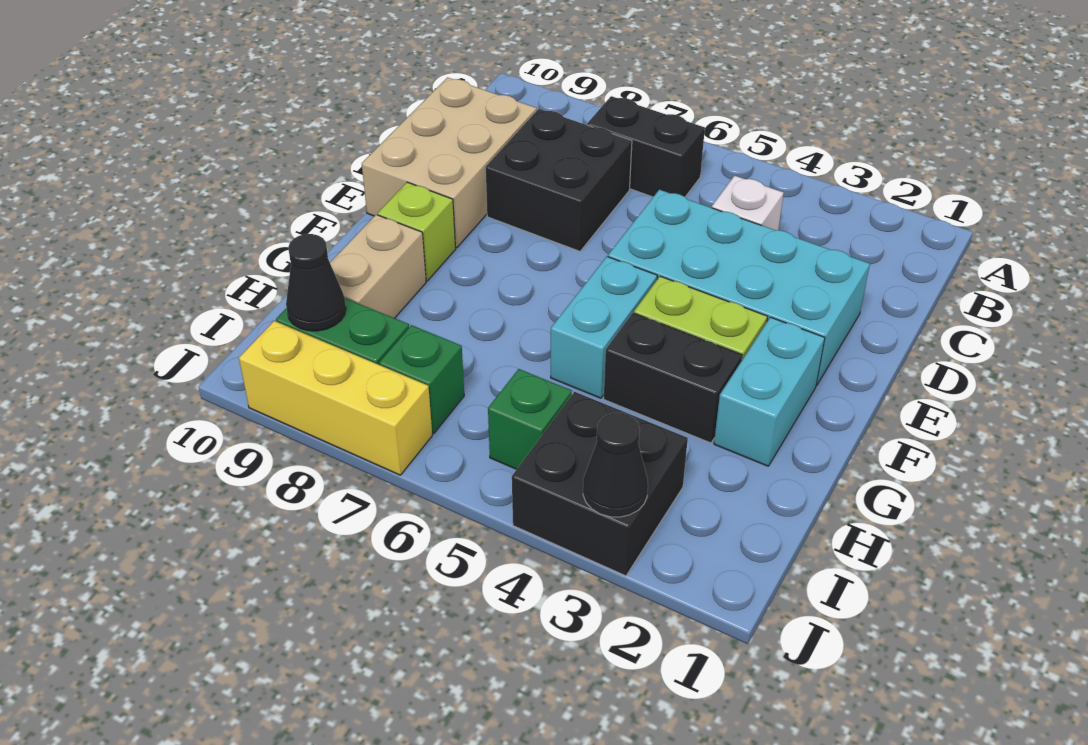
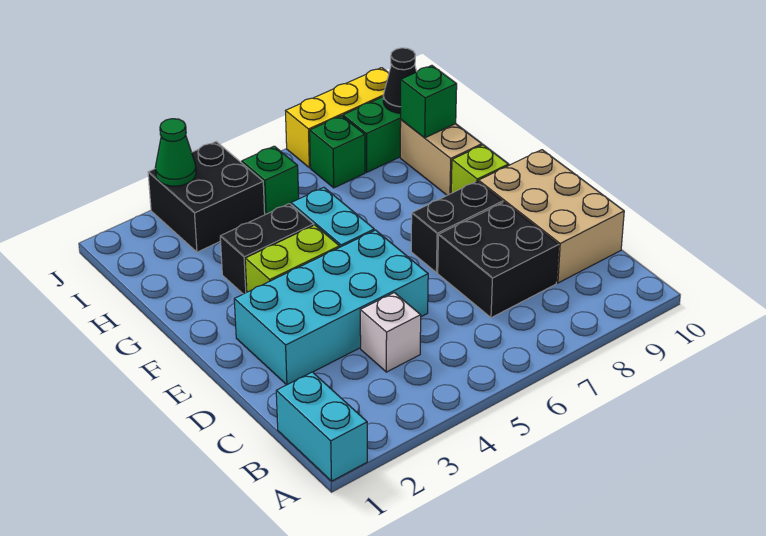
black 1x2 brick [587,96,705,197] -> black 1x2 brick moved to [411,181,503,273]
cyan 1x2 brick [714,317,825,466] -> cyan 1x2 brick moved to [276,372,367,481]
none -> green 1x1 brick [401,65,457,138]
black 1x1 cone [583,413,648,517] -> green 1x1 cone [155,119,196,186]

